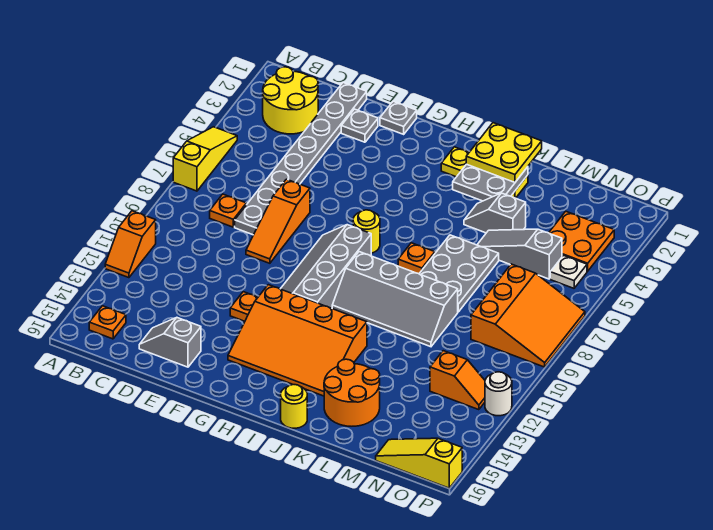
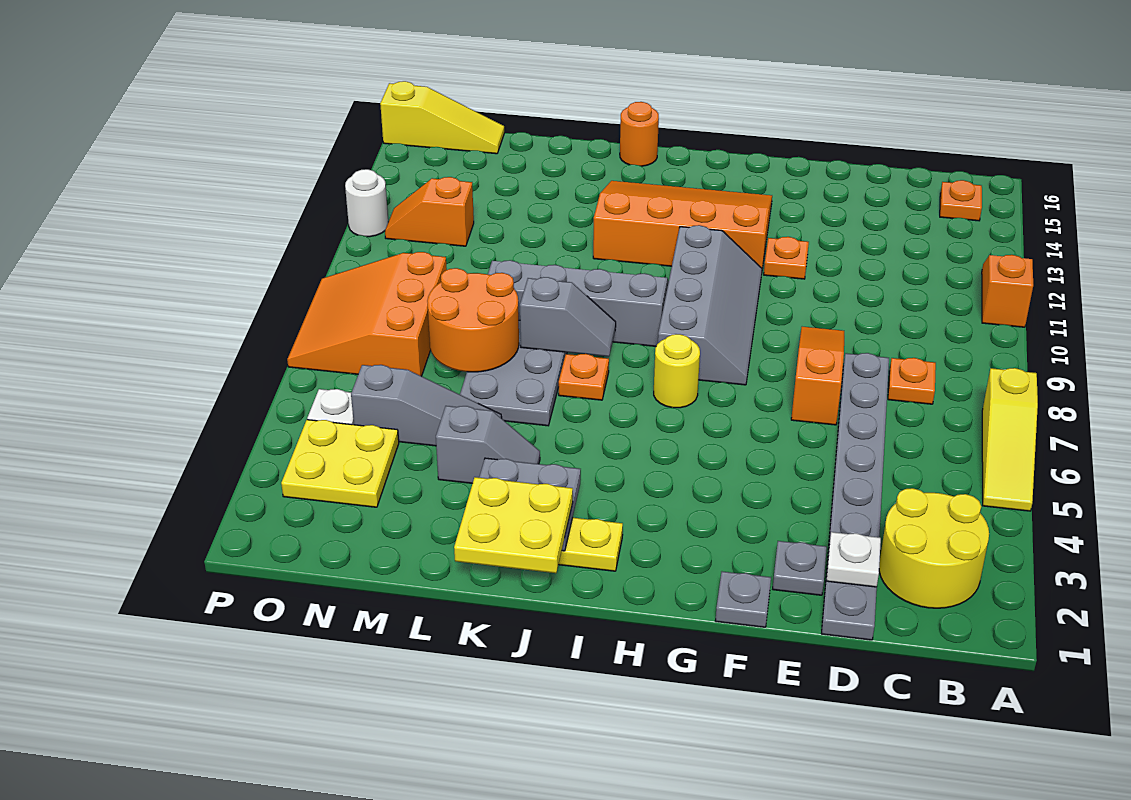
none -> white 1x1 plate [826,532,881,587]
grey 1x2 slope [139,318,201,367] -> grey 1x2 slope moved to [520,277,616,357]
yellow 1x1 round brick [281,385,307,428] -> orange 1x1 round brick [620,102,659,166]
orange 2x2 round brick [324,359,380,426] -> orange 2x2 round brick moved to [427,268,519,372]
orange 2x2 plate [549,211,614,271] -> yellow 2x2 plate [281,420,399,507]

